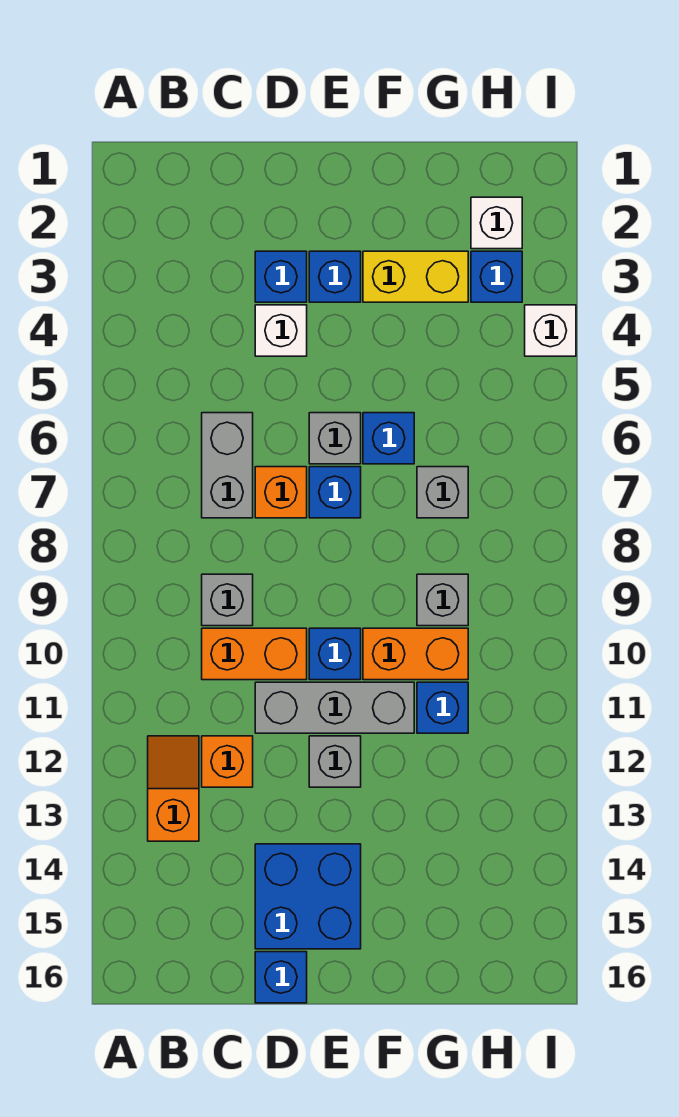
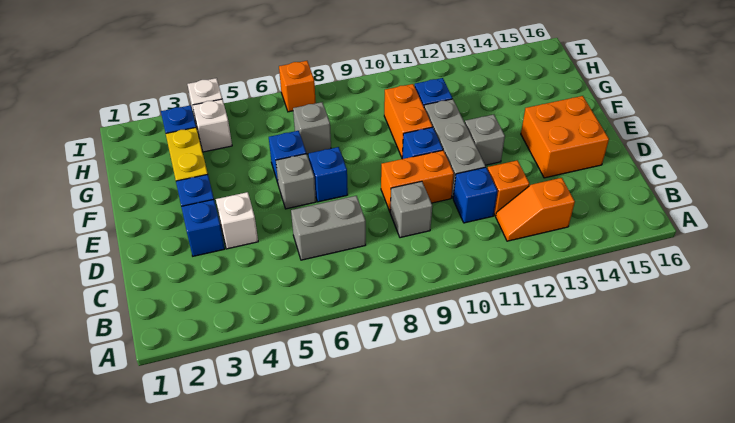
orange 1x2 brick [202,628,307,680] -> orange 1x2 brick turned to [381,150,454,211]
orange 1x1 brick [255,467,307,518] -> orange 1x1 brick moved to [279,61,316,112]
blue 2x2 brick [255,844,361,949] -> orange 2x2 brick [521,96,609,178]
blue 1x1 brick [255,952,307,1003] -> blue 1x1 brick moved to [453,167,497,223]
grey 1x1 brick [417,574,468,626] -> none
white 1x1 brick [471,197,522,249] -> white 1x1 brick moved to [193,99,232,152]

